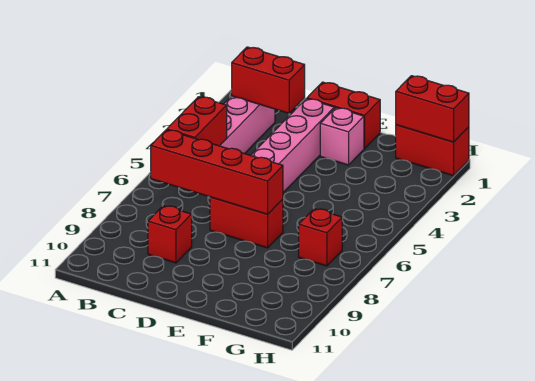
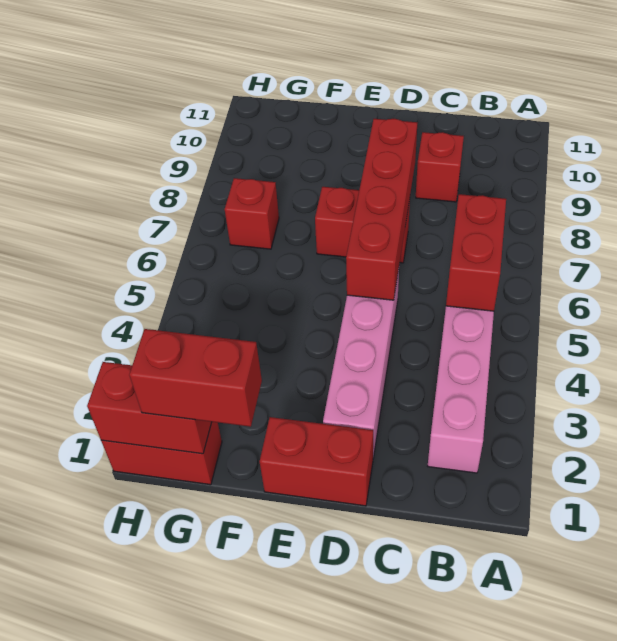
red 1x2 brick [232,47,305,113] -> red 1x2 brick moved to [129,329,262,427]
red 1x4 brick [151,130,283,214] -> red 1x4 brick turned to [346,119,418,300]
pink 1x1 brick [320,108,364,165] -> none

